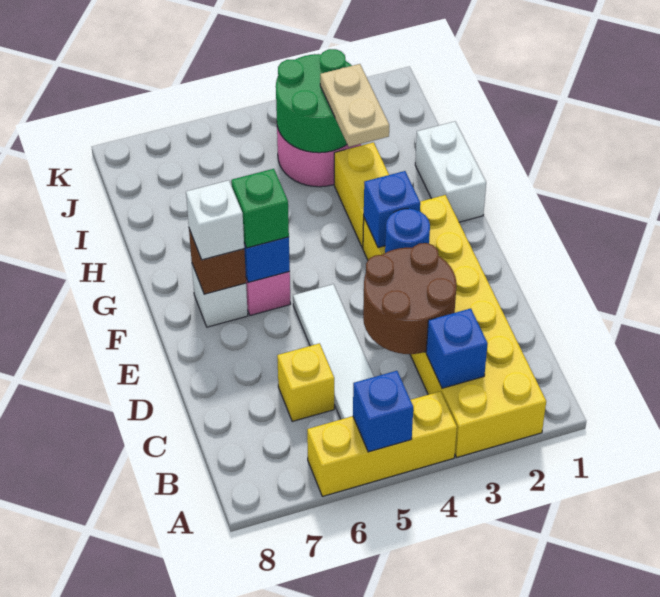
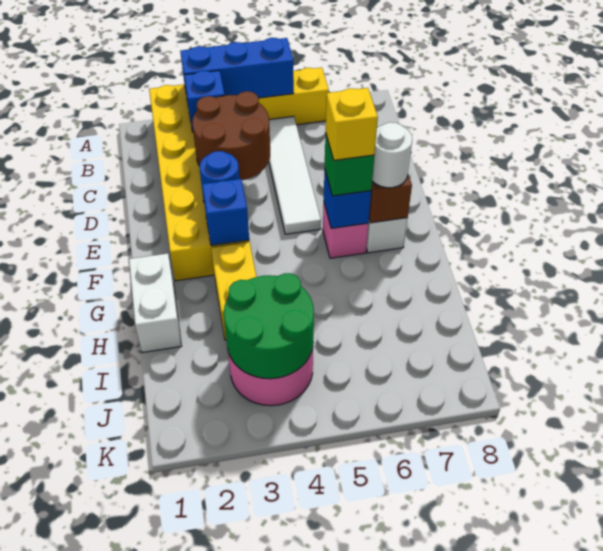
blue 1x1 brick [353,371,413,452] -> blue 1x3 brick [180,38,294,102]
yellow 1x1 brick [277,343,334,421] -> yellow 1x1 brick moved to [325,88,378,160]
white 1x1 brick [186,180,244,260] -> white 1x1 round brick [372,122,412,188]
tan 1x2 plate [320,64,389,147] -> none

